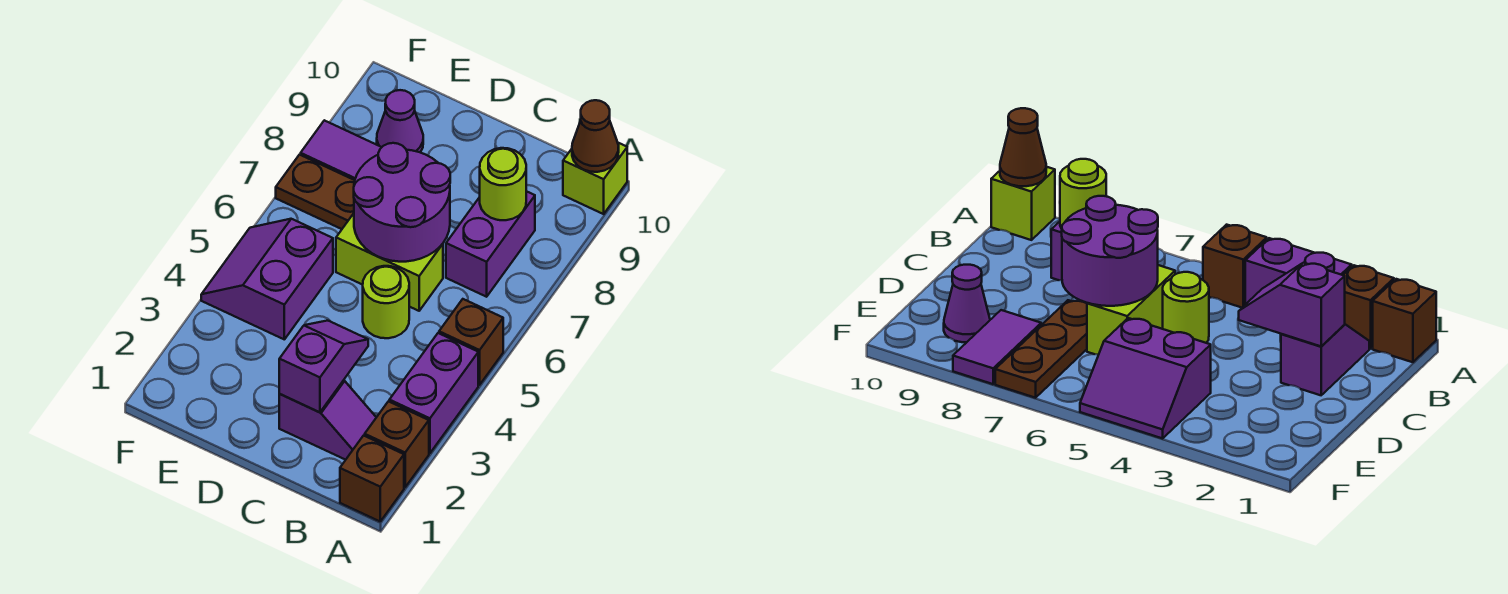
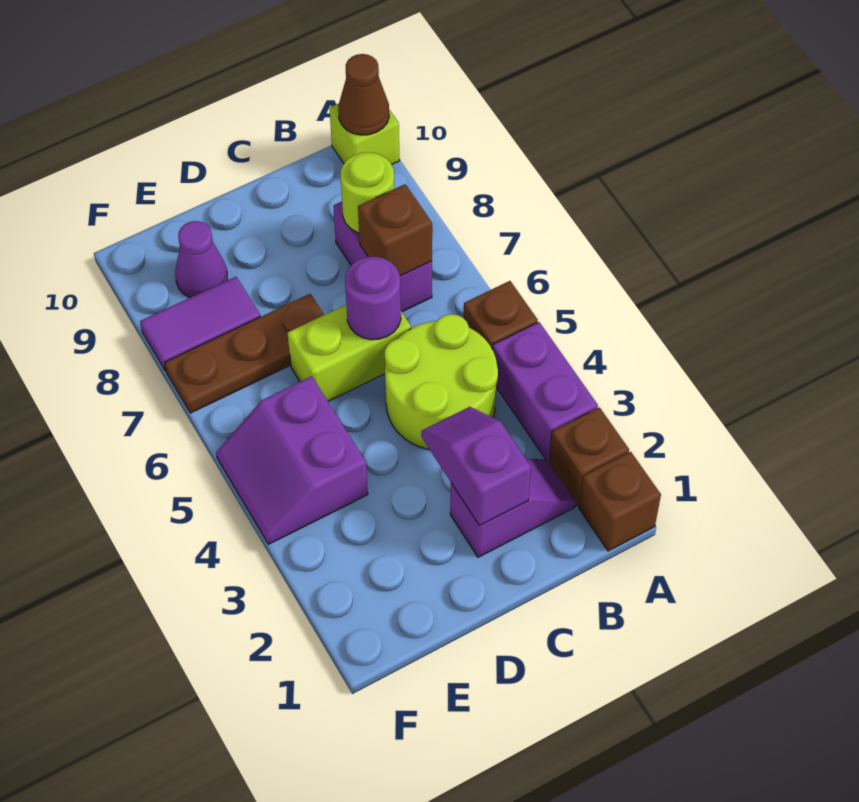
none -> brown 1x1 brick [358,184,432,276]
lime 1x1 round brick [363,266,409,338] -> lime 2x2 round brick [385,314,498,449]
purple 2x2 round brick [354,143,450,262] -> purple 1x1 round brick [345,257,401,340]

